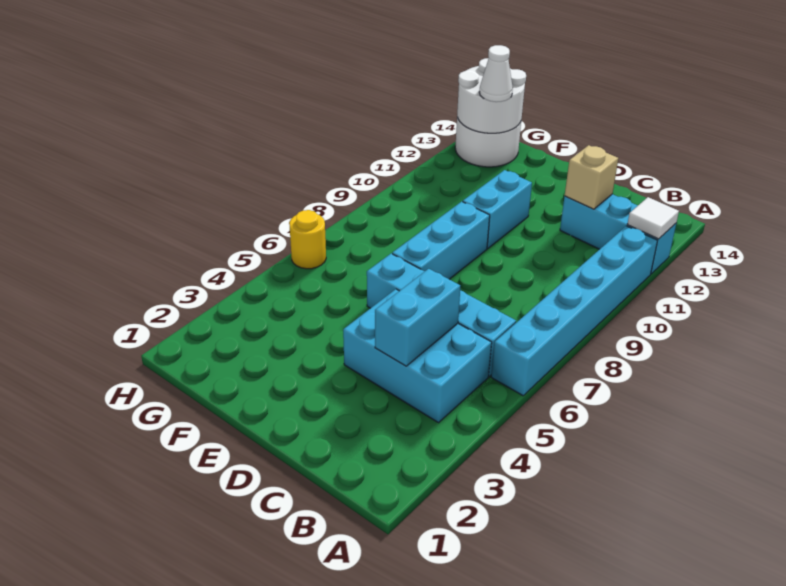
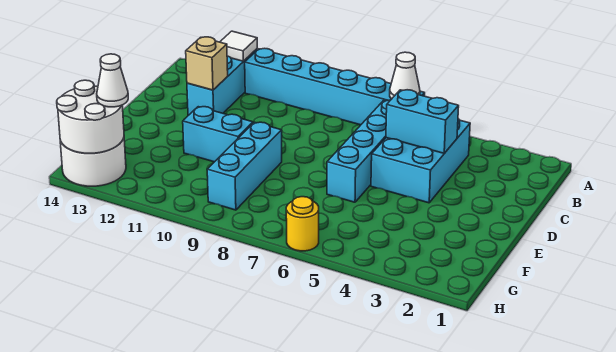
none -> white 1x1 cone [390,52,420,99]
cyan 1x3 brick [392,202,490,279] -> cyan 1x3 brick turned to [207,122,282,210]

